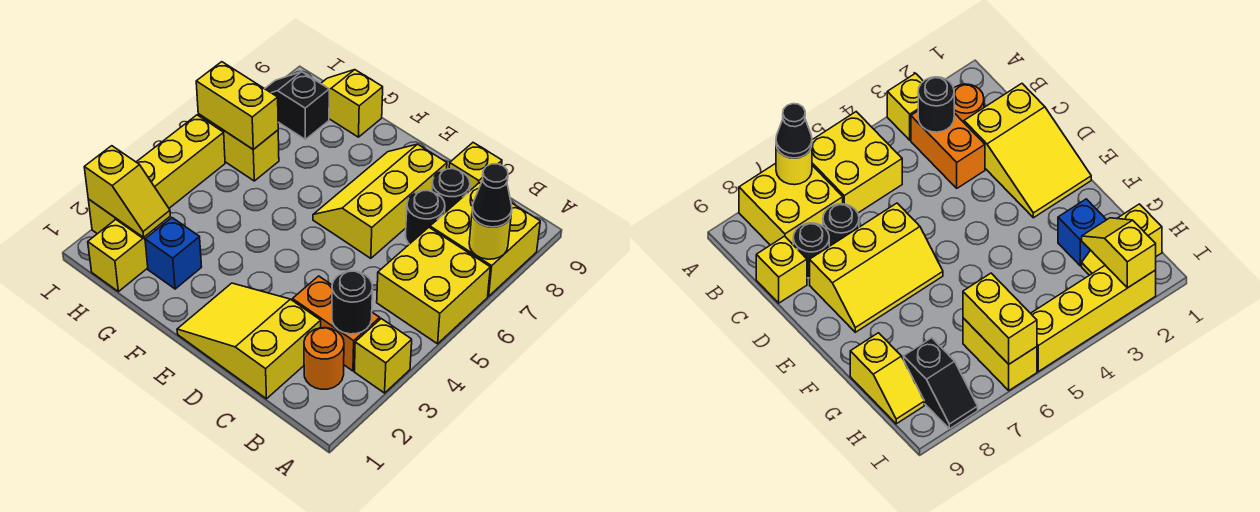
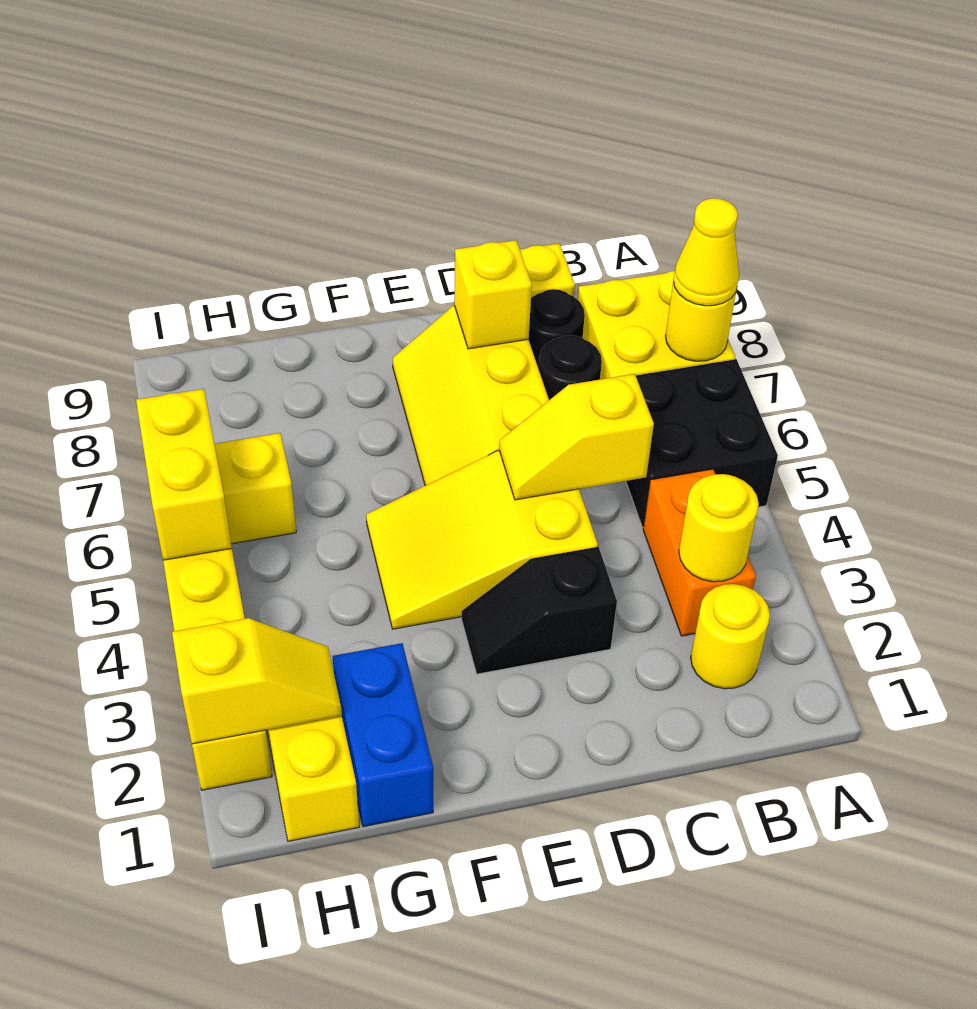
yellow 1x1 brick [355,319,412,393] -> yellow 1x1 brick moved to [454,240,532,349]
yellow 2x2 brick [377,227,490,344] -> black 2x2 brick [626,359,778,527]
black 1x1 cone [472,164,512,227] -> yellow 1x1 cone [673,198,739,306]
orange 1x1 round brick [304,328,344,389] -> yellow 1x1 round brick [691,584,770,689]
orange 1x2 brick [292,276,380,371] -> orange 1x2 brick turned to [643,469,756,636]
black 1x1 round brick [332,271,373,334] -> yellow 1x1 round brick [679,474,759,582]
yellow 2x3 slope [177,283,321,399] -> yellow 2x3 slope moved to [366,450,598,629]
blue 1x1 brick [145,218,202,289] -> blue 1x2 brick [333,643,433,827]
yellow 1x2 slope [321,70,383,137] -> yellow 1x2 slope moved to [499,374,654,500]
yellow 1x2 brick [196,62,278,149] -> yellow 1x2 brick turned to [136,389,232,560]
black 1x2 slope [265,72,329,139] -> black 1x2 slope moved to [462,547,617,674]

